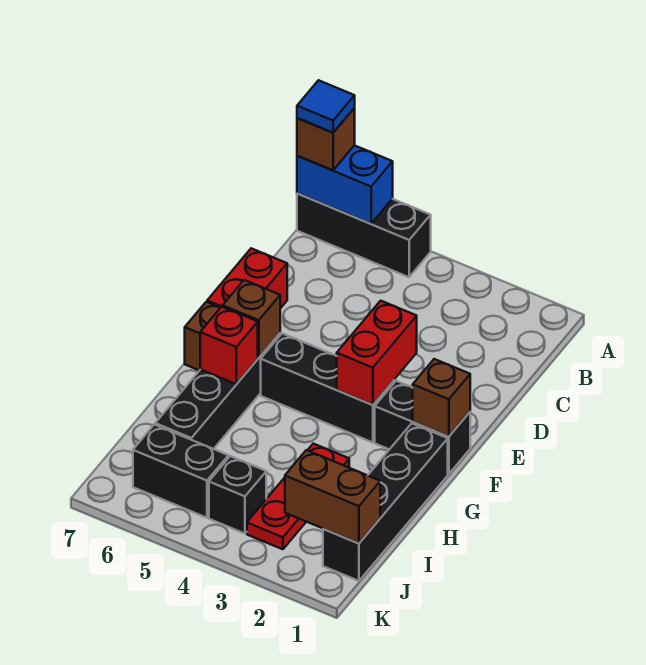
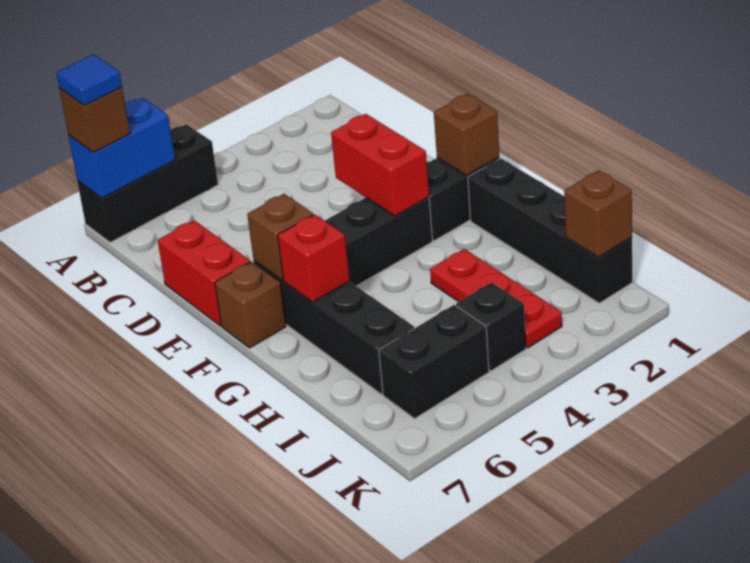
brown 1x2 brick [285,450,380,543] -> brown 1x1 brick [564,170,632,257]

